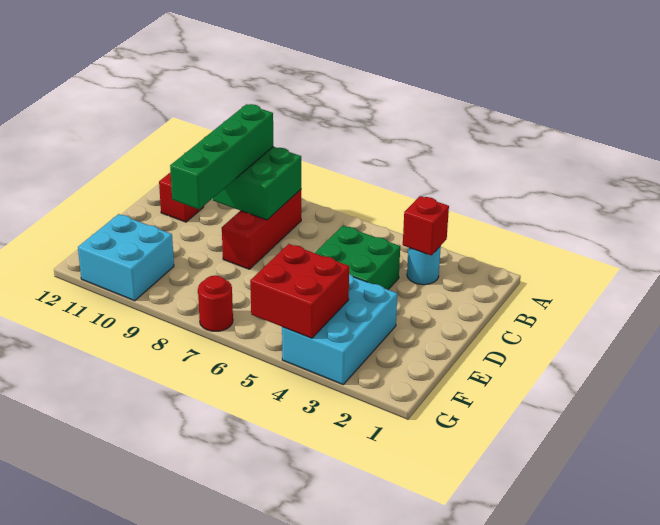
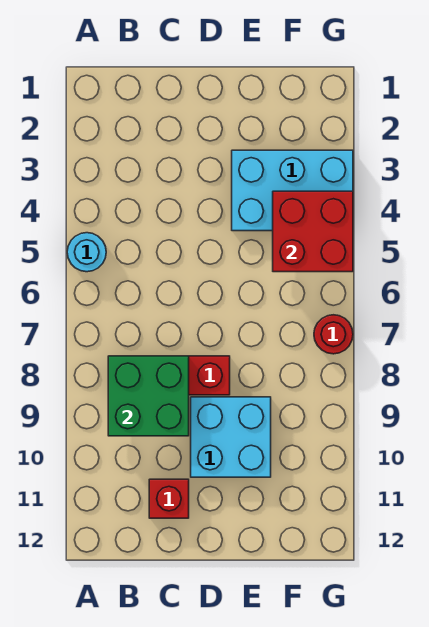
cyan 1x1 round brick [407,246,441,285] -> cyan 1x1 round brick moved to [67,233,106,272]
red 1x1 brick [403,196,449,255] -> none
green 1x4 brick [170,104,273,209] -> none
green 2x2 brick [315,226,400,289] -> none
cyan 2x2 brick [78,214,174,301] -> cyan 2x2 brick moved to [191,397,271,477]

